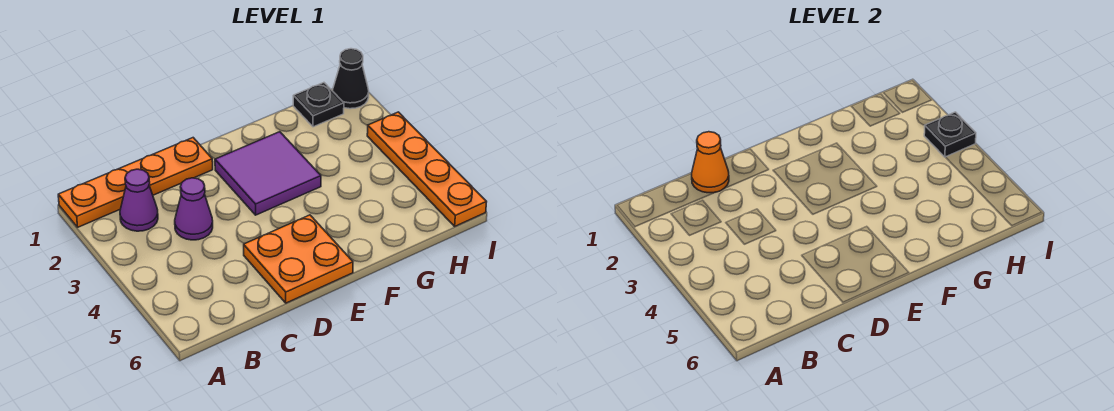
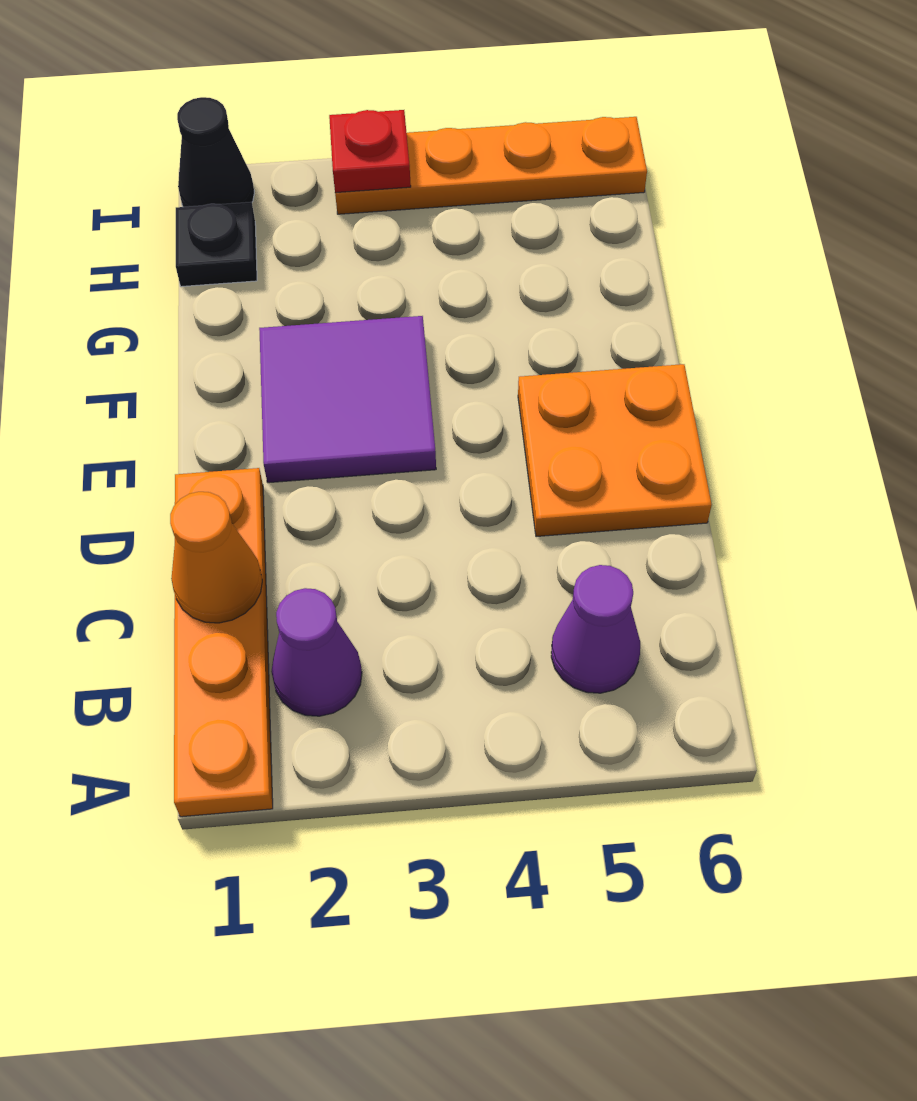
purple 1x1 cone [175,178,213,240] -> purple 1x1 cone moved to [551,565,640,693]
black 1x1 plate [924,112,976,157] -> red 1x1 plate [329,110,411,193]

